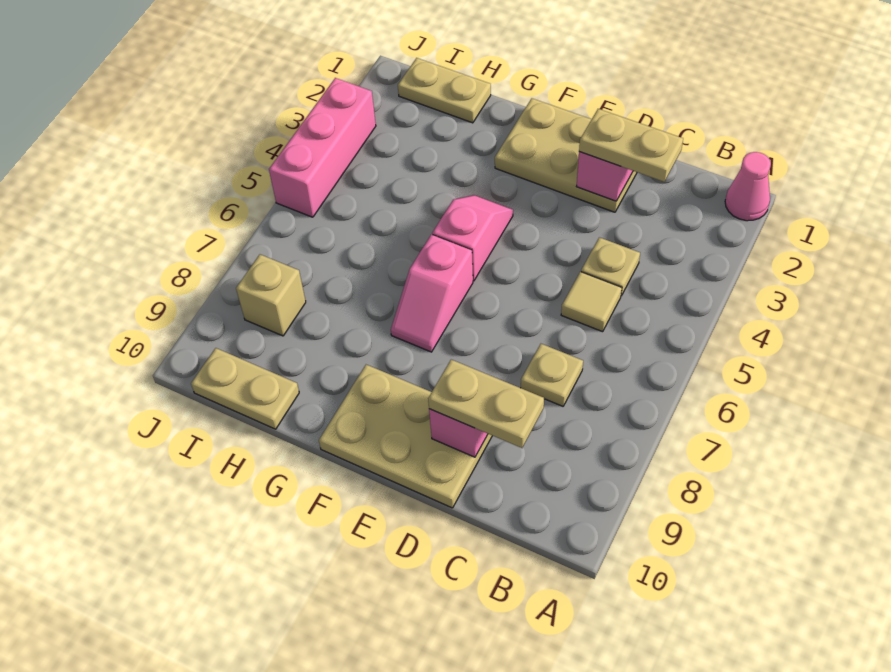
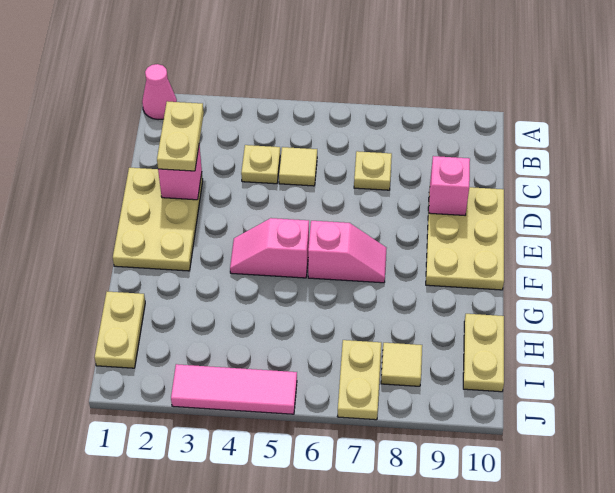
tan 1x2 plate [428,360,544,448] -> tan 1x2 plate moved to [337,340,381,420]
tan 1x1 brick [236,255,306,336] -> tan 1x1 tile [381,343,422,386]
pink 1x3 brick [269,78,376,217] -> pink 1x3 tile [171,364,297,414]

